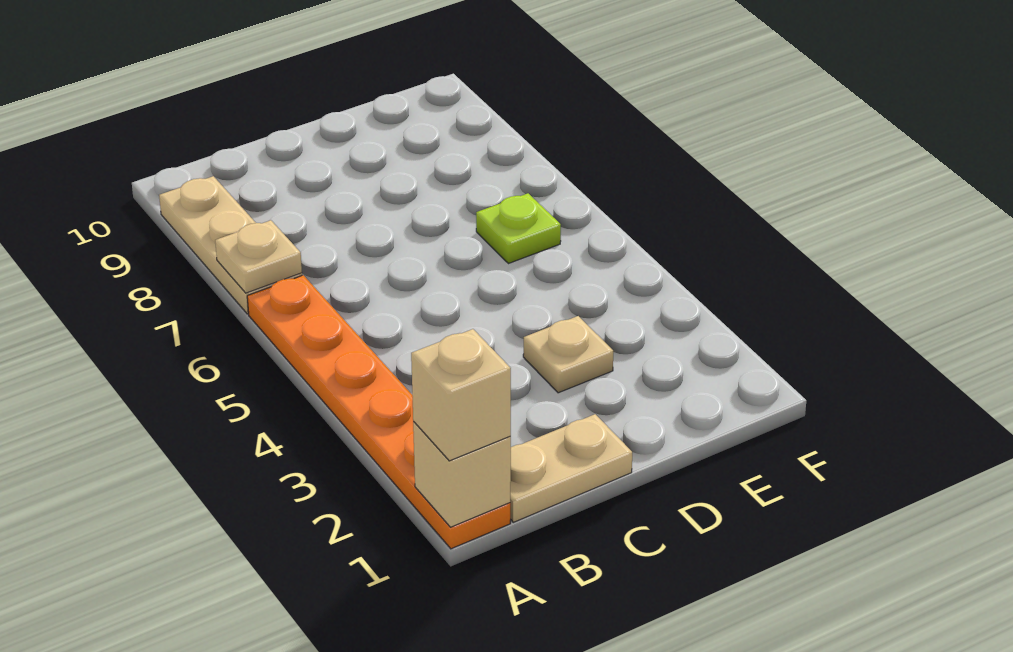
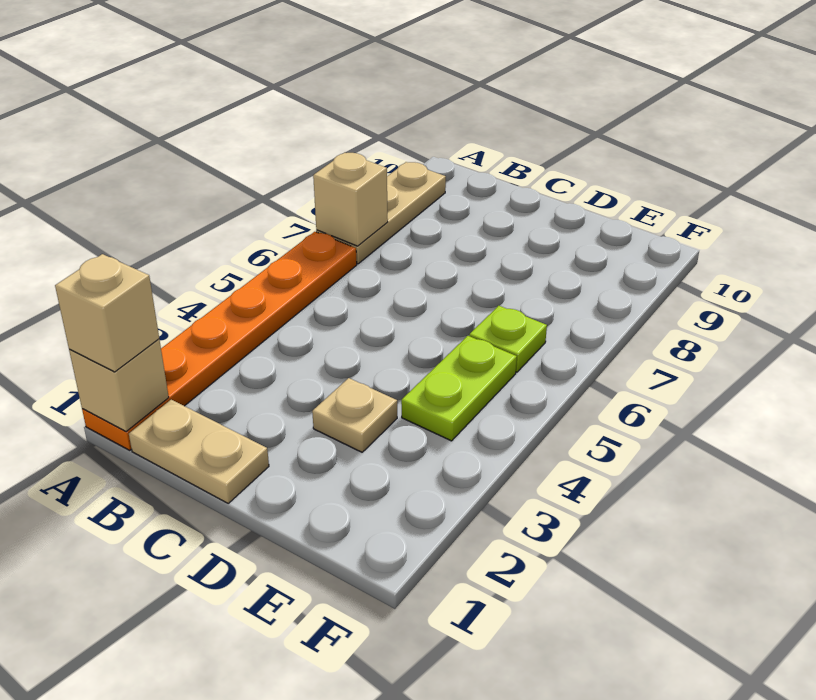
tan 1x1 plate [215,220,302,293] -> tan 1x1 brick [313,153,388,246]
none -> lime 1x2 plate [401,336,517,441]

